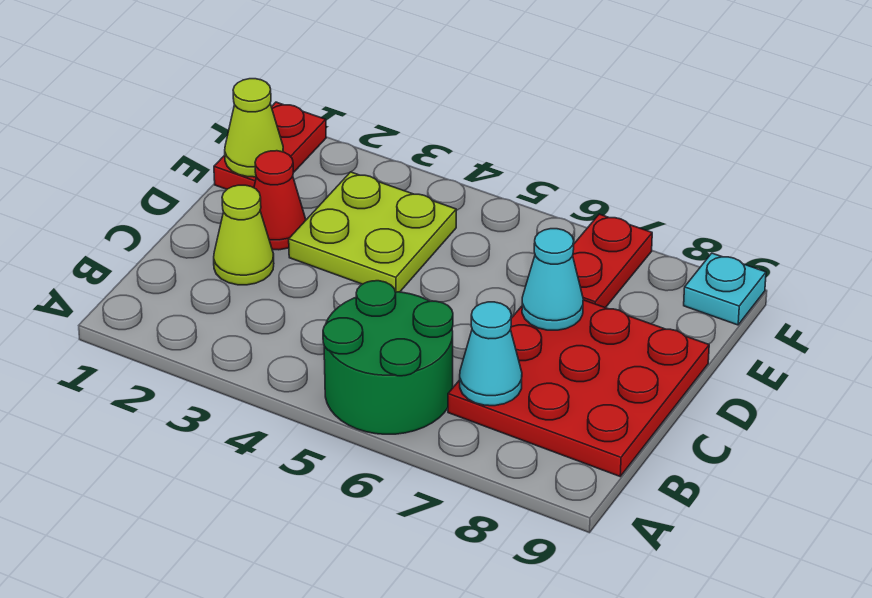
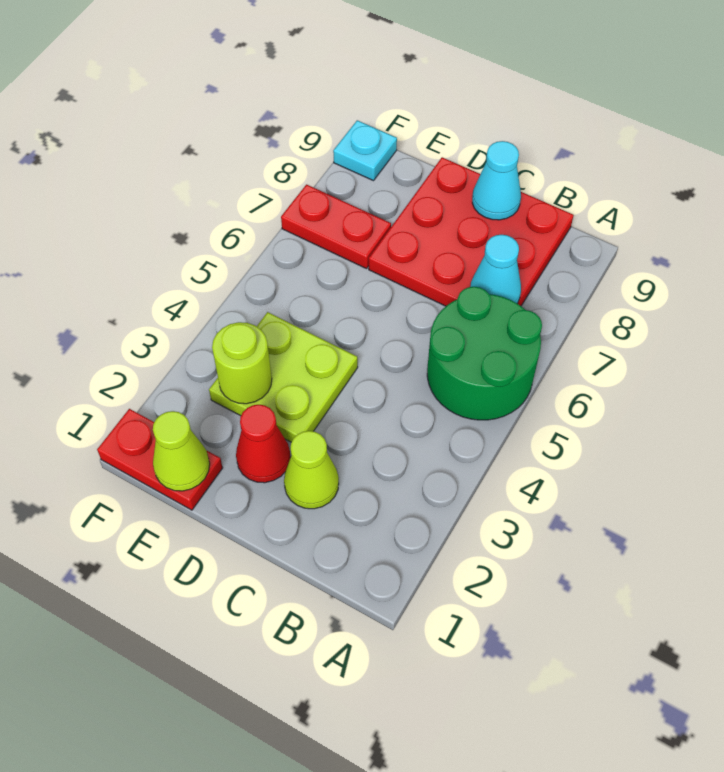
cyan 1x1 cone [522,229,583,330] -> cyan 1x1 cone moved to [472,141,521,220]
none -> lime 1x1 round brick [212,322,272,404]

